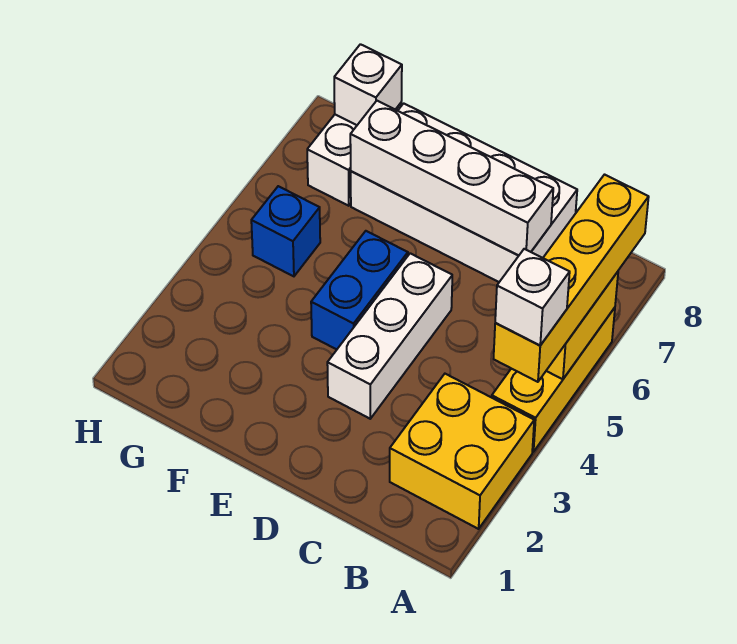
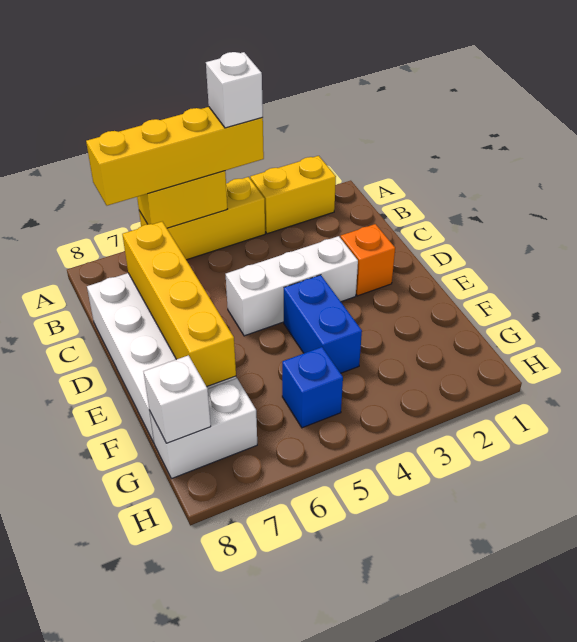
yellow 2x2 brick [390,374,534,529] -> yellow 1x2 brick [250,156,336,234]
white 1x4 brick [350,101,553,256] -> yellow 1x4 brick [122,222,236,387]
none -> orange 1x1 brick [341,224,395,296]
blue 1x2 brick [311,231,408,350] -> blue 1x2 brick turned to [284,275,362,373]

